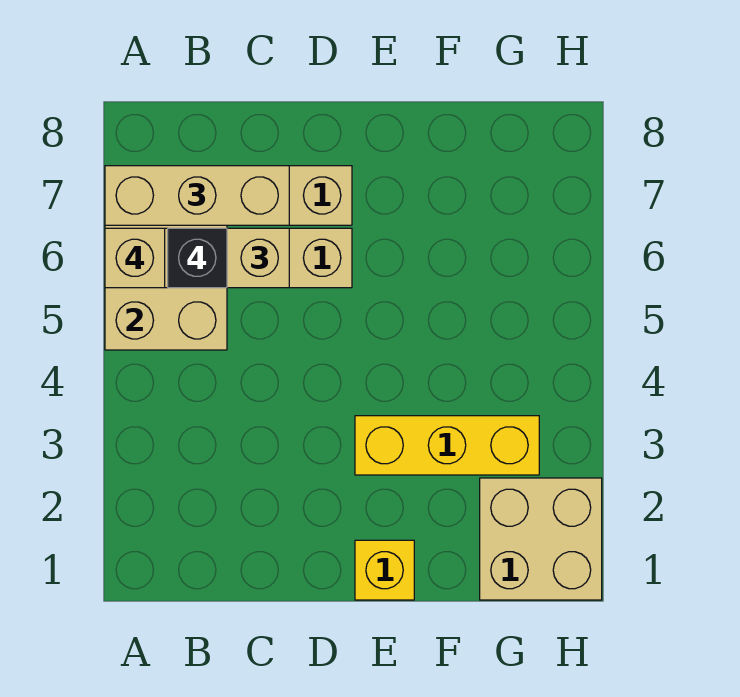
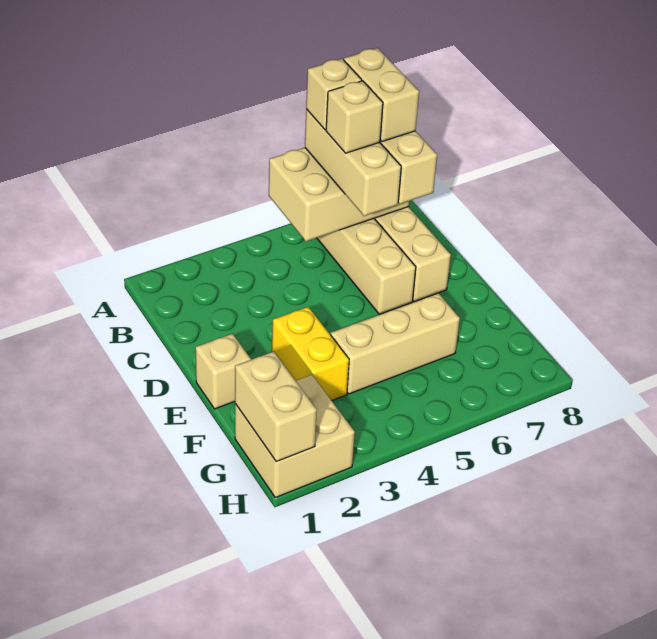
none -> tan 1x2 brick [344,48,419,142]
black 1x1 brick [168,228,227,288] -> tan 1x1 brick [326,81,383,153]
yellow 1x1 brick [355,540,414,600] -> tan 1x1 brick [196,334,251,409]
yellow 1x3 brick [355,416,539,475] -> yellow 1x2 brick [272,307,349,401]
none -> tan 1x3 brick [331,293,460,394]
none -> tan 1x2 brick [235,352,317,462]

